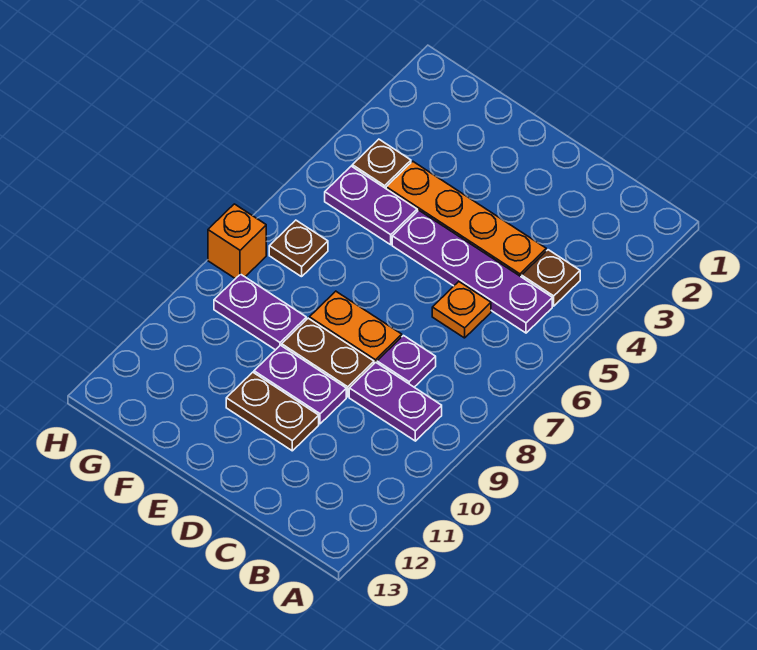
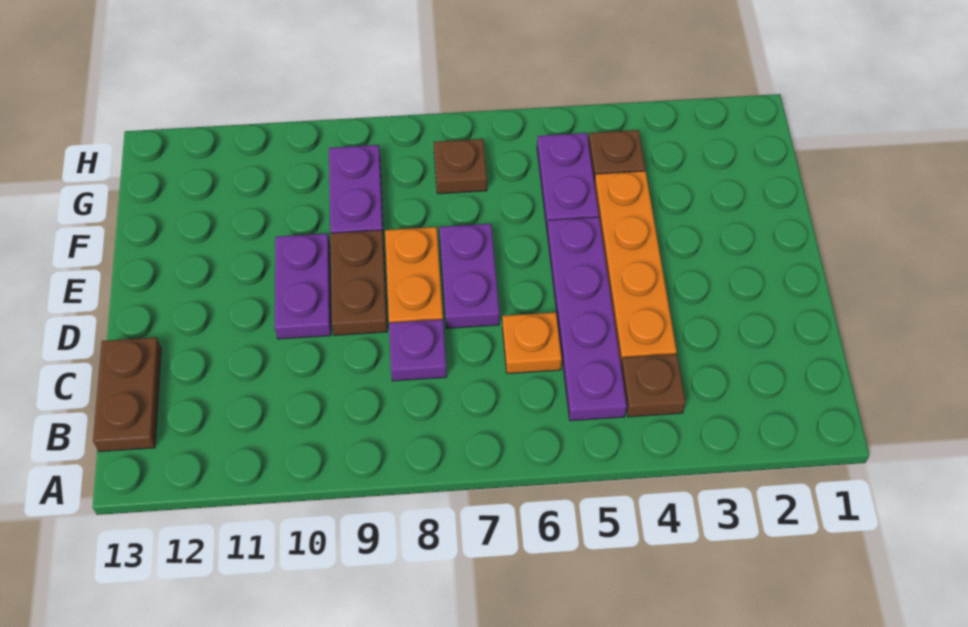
purple 1x2 plate [349,363,442,441] -> purple 1x2 plate moved to [439,224,500,328]
brown 1x2 plate [226,372,319,451] -> brown 1x2 plate moved to [93,337,161,452]
orange 1x1 brick [208,204,266,279] -> none

